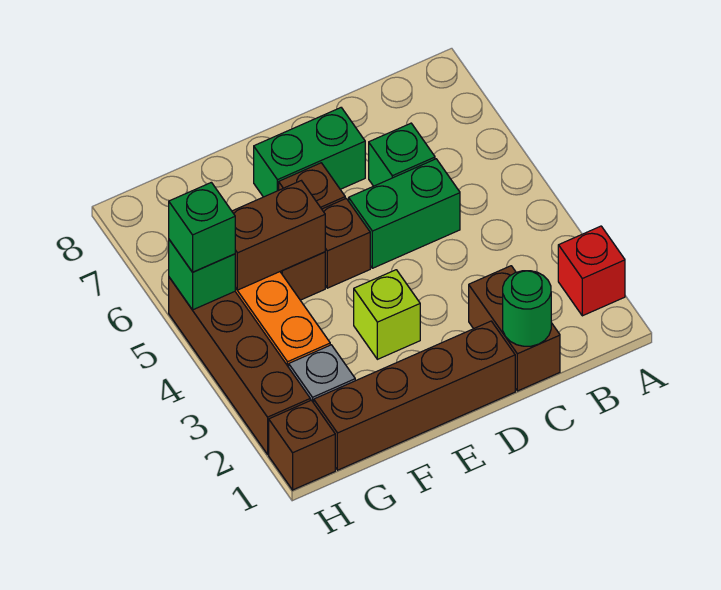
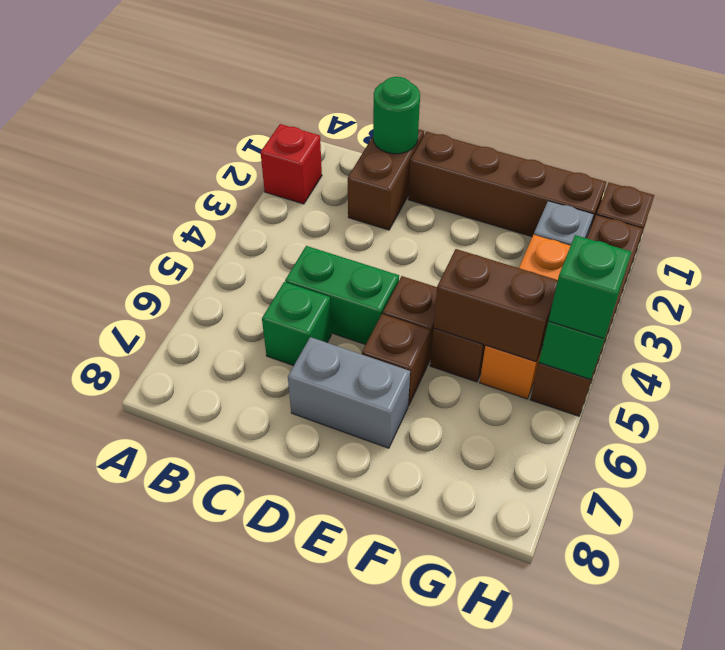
green 1x2 brick [254,108,365,197] -> grey 1x2 brick [288,337,410,448]
lime 1x1 brick [354,270,420,359] -> none

